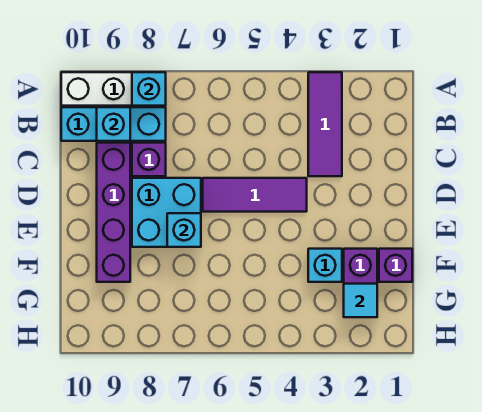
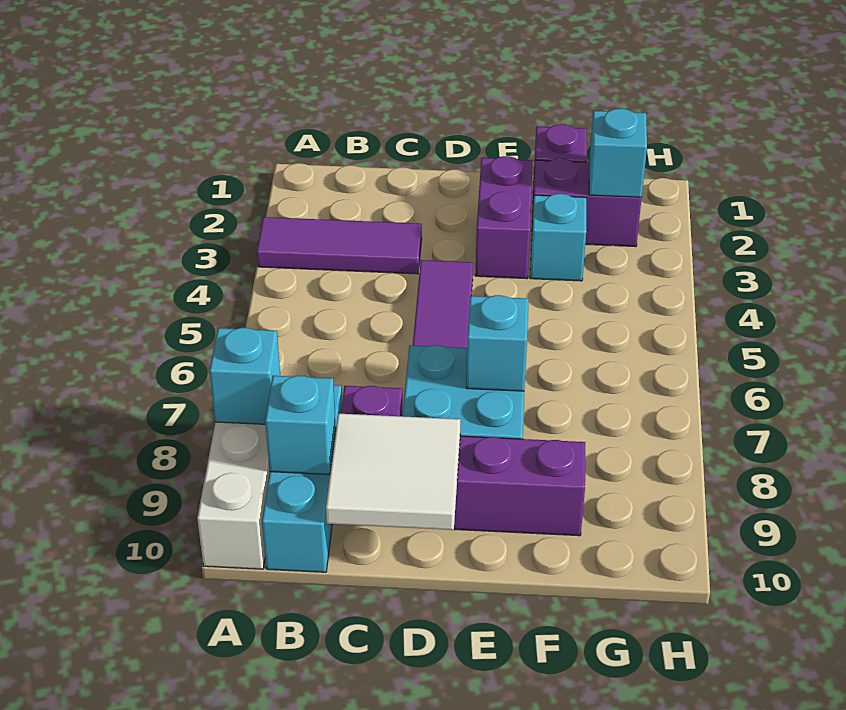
none -> white 2x2 tile [326,414,460,530]
none -> purple 1x2 brick [475,156,533,279]
cyan 1x1 tile [344,284,377,317] -> cyan 1x1 brick [589,109,647,197]

